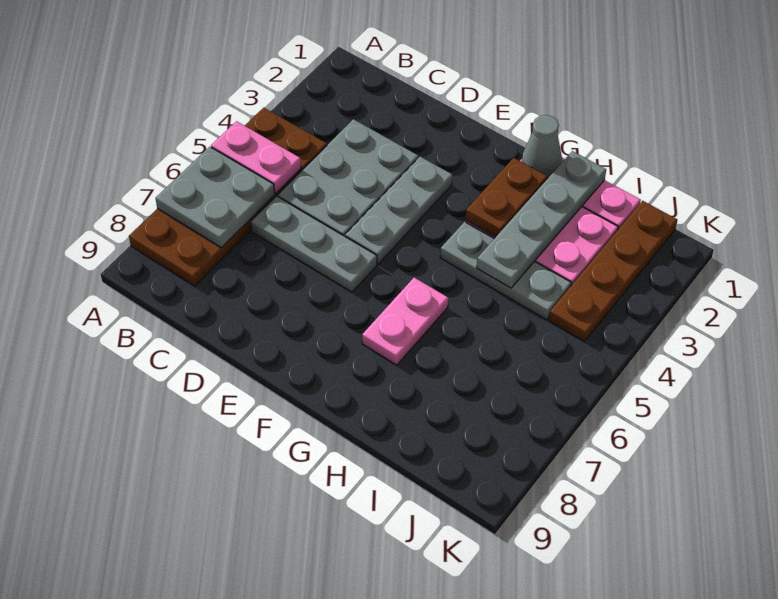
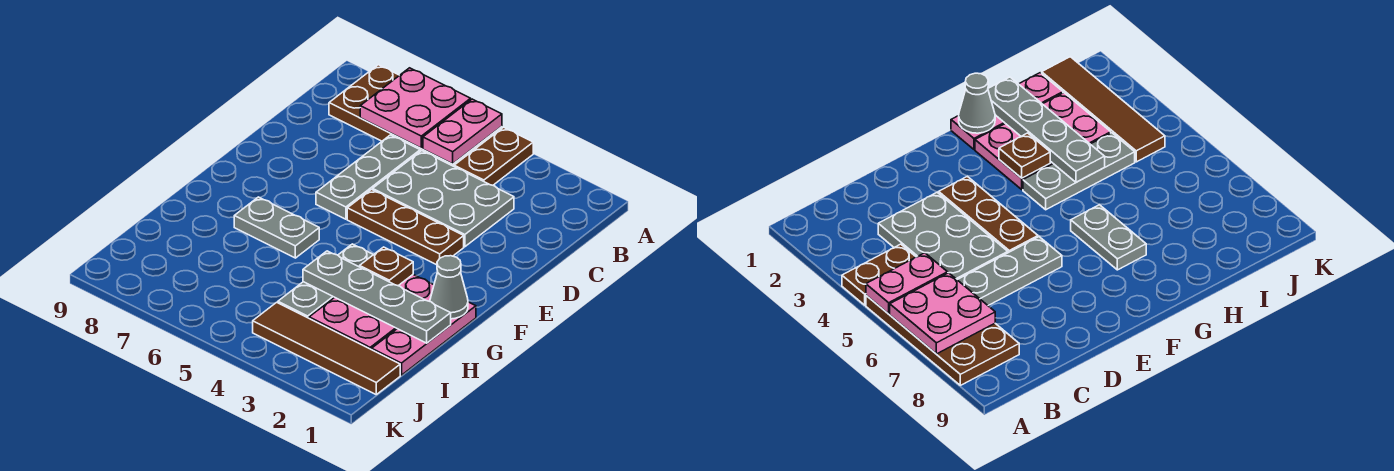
grey 2x2 plate [155,147,275,248] -> pink 2x2 plate [360,68,471,148]
grey 1x3 plate [345,157,452,264] -> brown 1x3 plate [347,190,464,265]
brown 1x2 plate [466,158,547,237] -> brown 1x1 plate [360,247,413,286]
pink 1x2 plate [362,278,448,365] -> grey 1x2 plate [234,197,319,258]
brown 1x4 plate [549,201,677,342] -> brown 1x4 tile [253,302,400,394]

